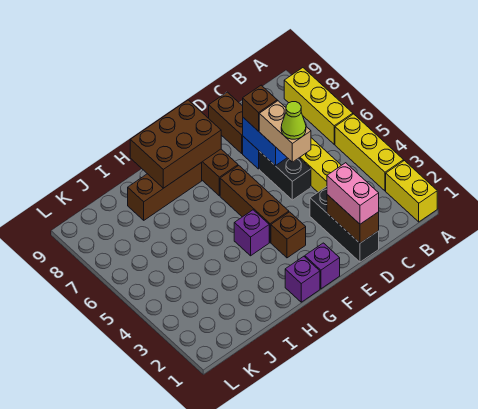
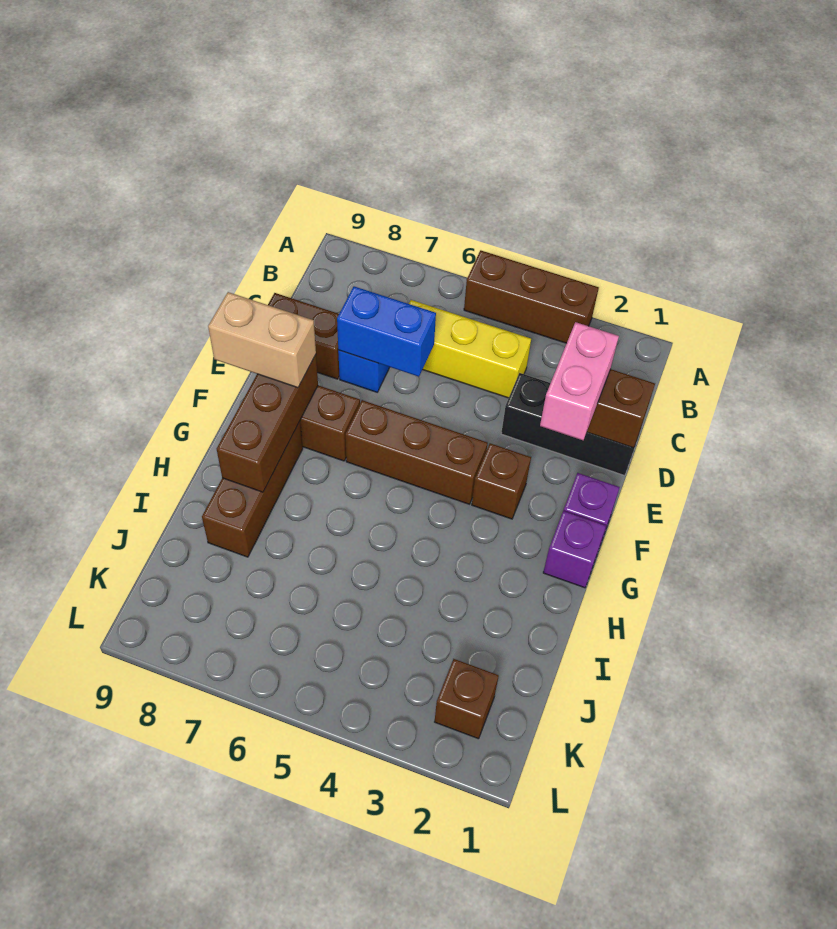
yellow 1x2 brick [386,161,437,222] -> none
yellow 1x3 brick [335,114,404,191] -> brown 1x3 brick [464,250,599,343]
yellow 1x3 brick [284,68,353,144] -> none
pink 1x2 brick [327,163,379,224] -> pink 1x2 brick turned to [540,322,619,440]
black 1x2 brick [259,152,311,200] -> none
tan 1x2 brick [259,101,311,162] -> tan 1x2 brick moved to [208,292,316,388]
lime 1x1 cone [281,102,306,139] -> none
brown 1x1 brick [243,85,277,131] -> brown 1x1 brick moved to [435,659,499,739]
brown 2x3 brick [130,100,221,188] -> brown 1x3 brick [217,355,318,492]
purple 1x1 brick [234,210,269,256] -> none

